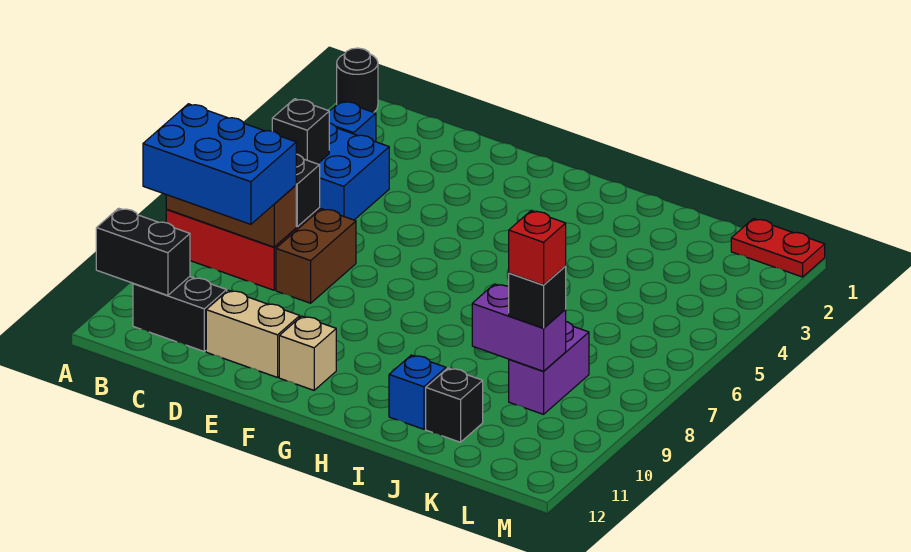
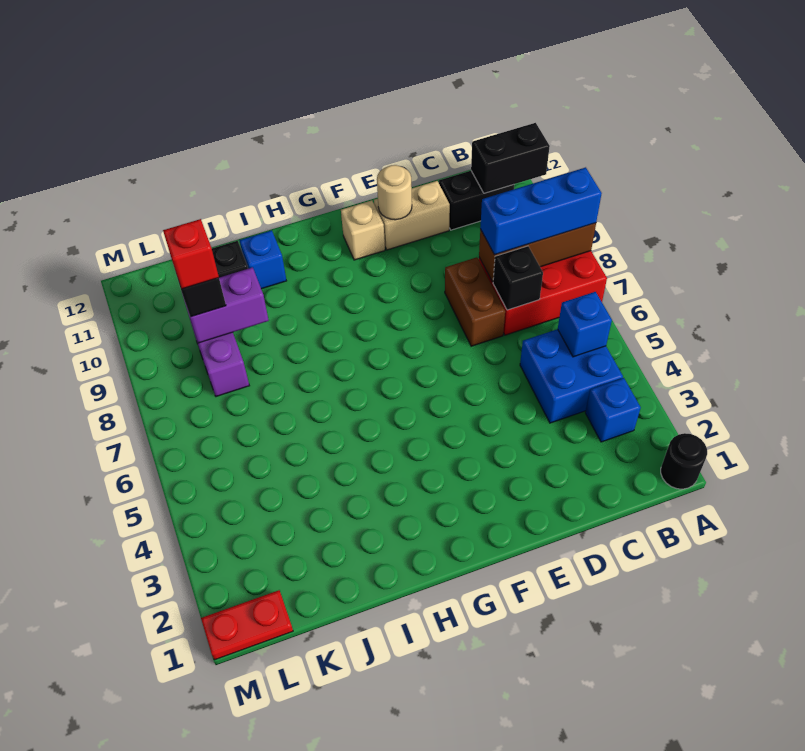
blue 2x3 brick [143,104,296,224] -> blue 1x3 brick [480,167,602,255]
black 1x1 brick [272,99,329,164] -> blue 1x1 brick [558,292,612,357]
none -> tan 1x1 round brick [377,165,412,220]

